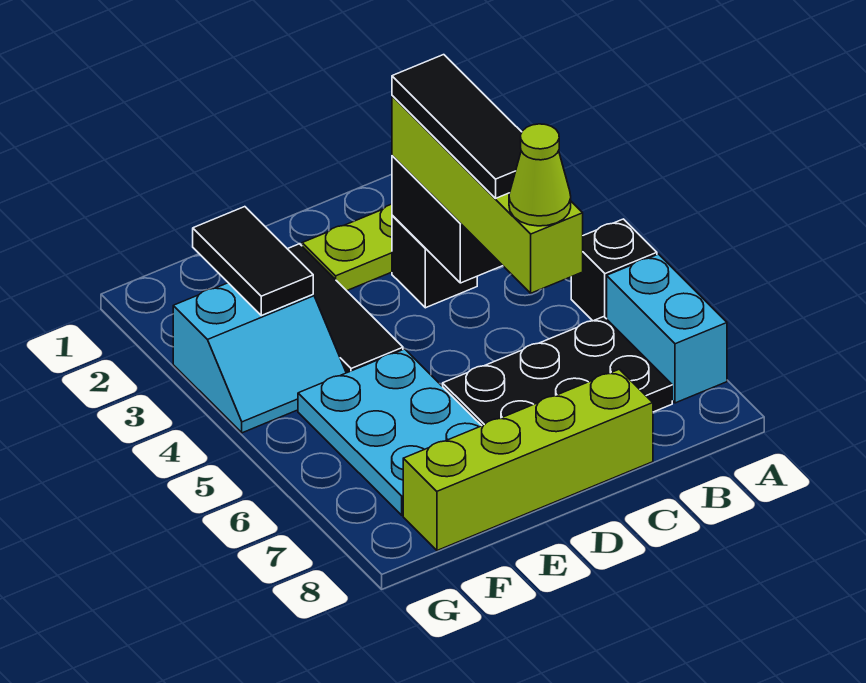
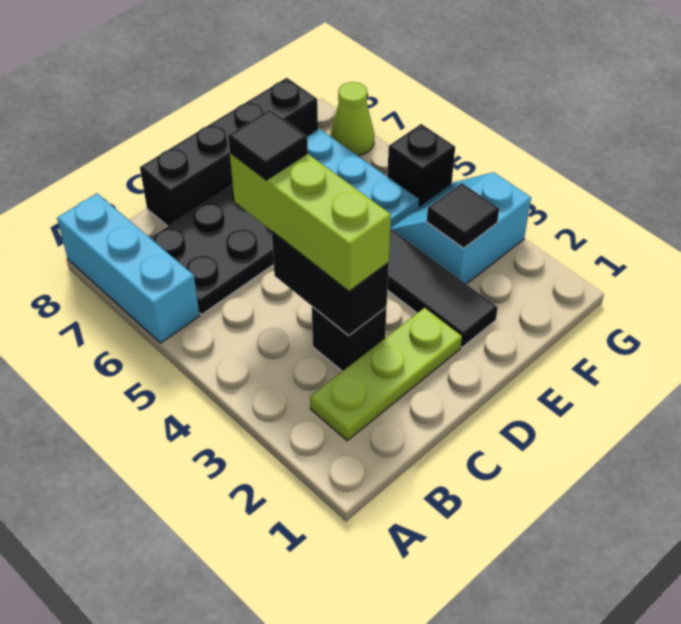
black 1x1 brick [571,219,657,321] -> black 1x1 brick moved to [387,124,455,207]
cyan 1x2 brick [607,254,727,403] -> cyan 1x3 brick [57,193,200,343]
lime 1x4 brick [392,96,583,293] -> lime 1x3 brick [230,153,391,291]
black 1x3 tile [392,55,522,198] -> black 1x1 tile [228,110,308,180]
lime 1x1 cone [509,124,571,226] -> lime 1x1 cone moved to [331,82,374,156]
lime 1x4 brick [403,369,653,551] -> black 1x4 brick [140,78,318,226]
black 1x2 tile [193,207,313,315] -> black 1x1 tile [427,183,499,248]

